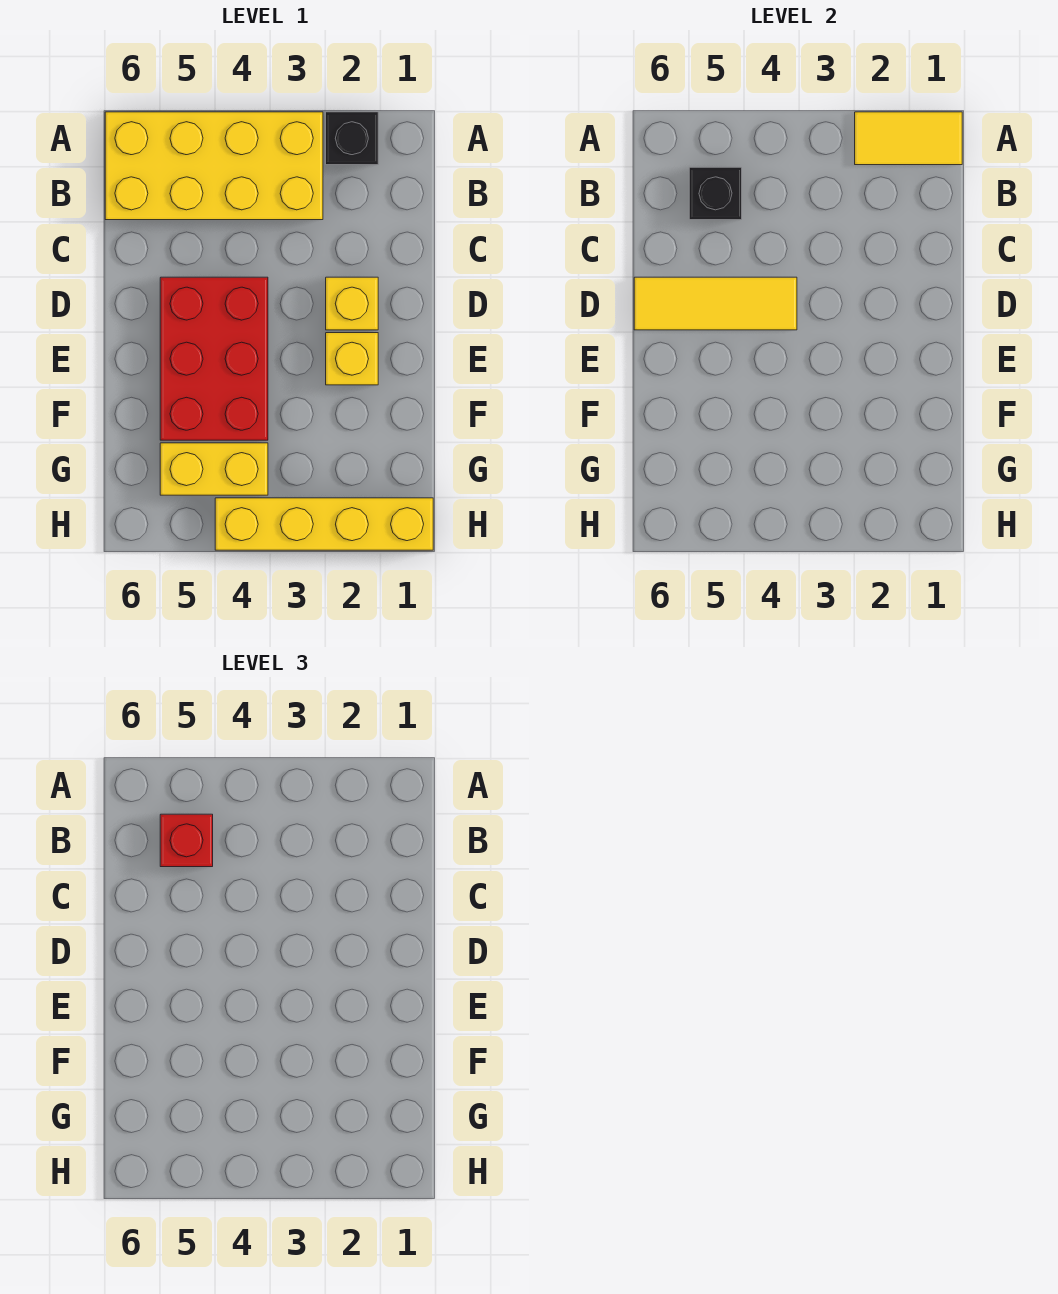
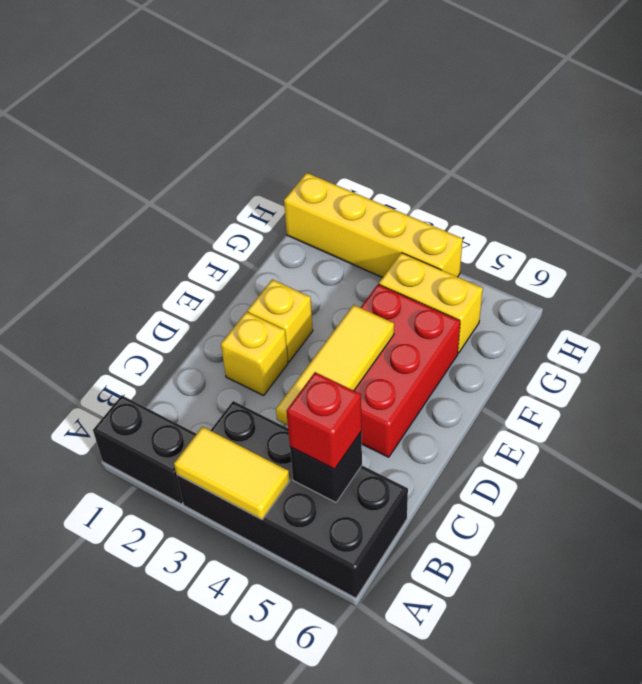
yellow 1x2 tile [855,112,962,165] -> yellow 1x2 tile moved to [174,427,290,519]
black 1x1 brick [326,112,378,165] -> black 1x2 brick [93,395,196,504]
yellow 2x4 brick [105,112,323,220] -> black 2x4 brick [177,401,408,598]
yellow 1x3 tile [634,277,797,330] -> yellow 1x3 tile turned to [276,305,394,425]

